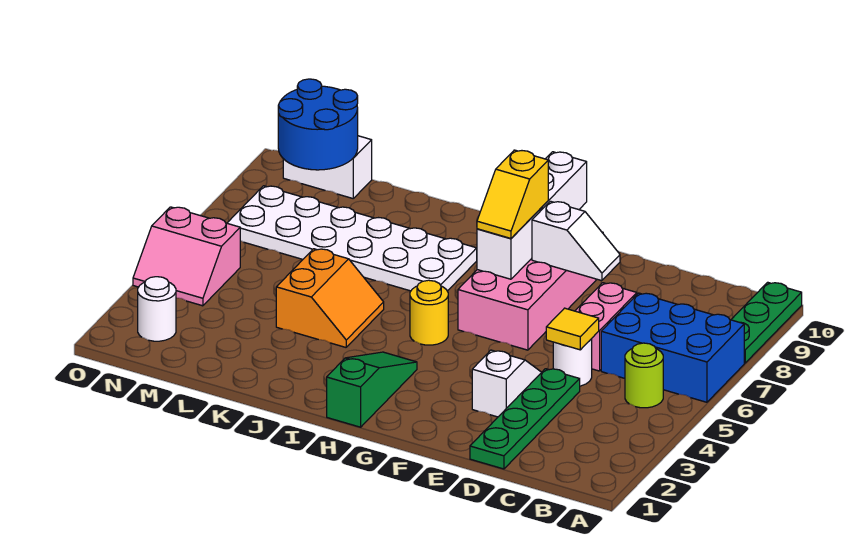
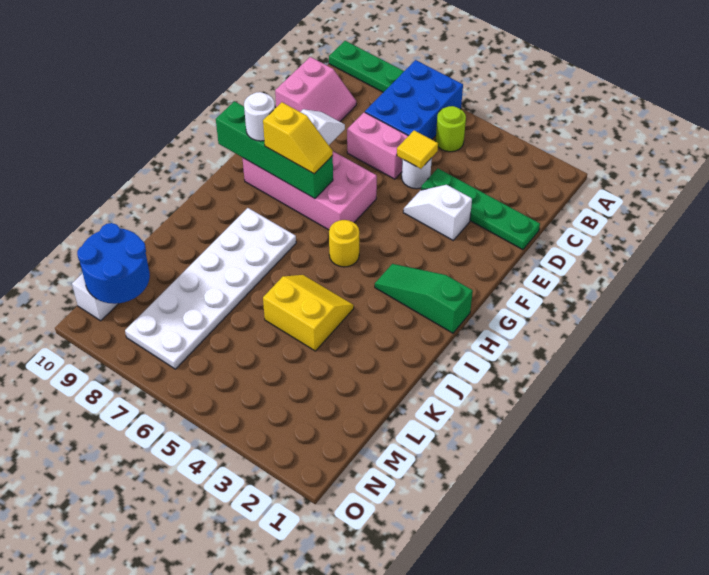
white 1x4 brick [477,152,587,279] -> green 1x4 brick [216,101,333,199]
orange 2x2 slope [276,249,384,347] -> yellow 2x2 slope [263,275,354,351]
white 1x1 round brick [138,277,176,341] -> white 1x1 round brick moved to [244,92,275,141]
pink 2x2 slope [133,207,240,306] -> pink 2x2 slope moved to [275,57,356,122]

